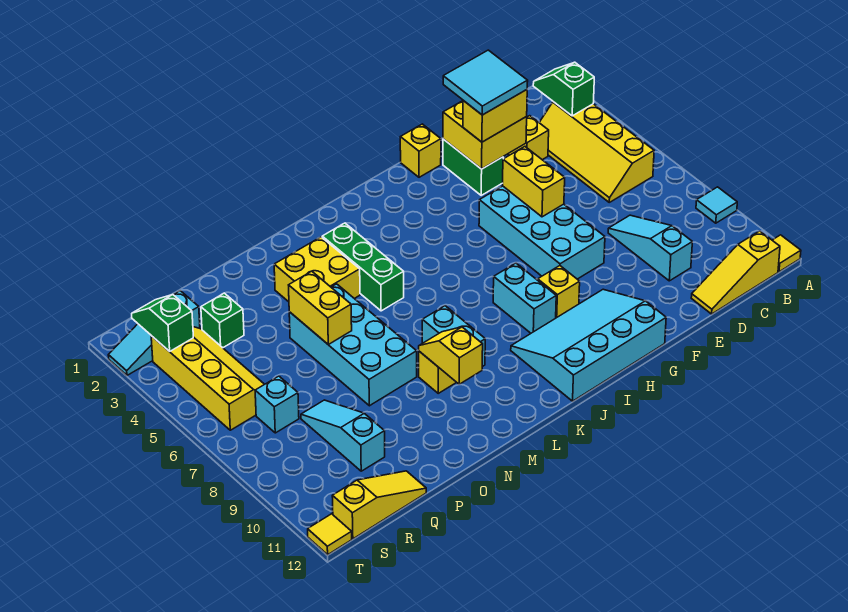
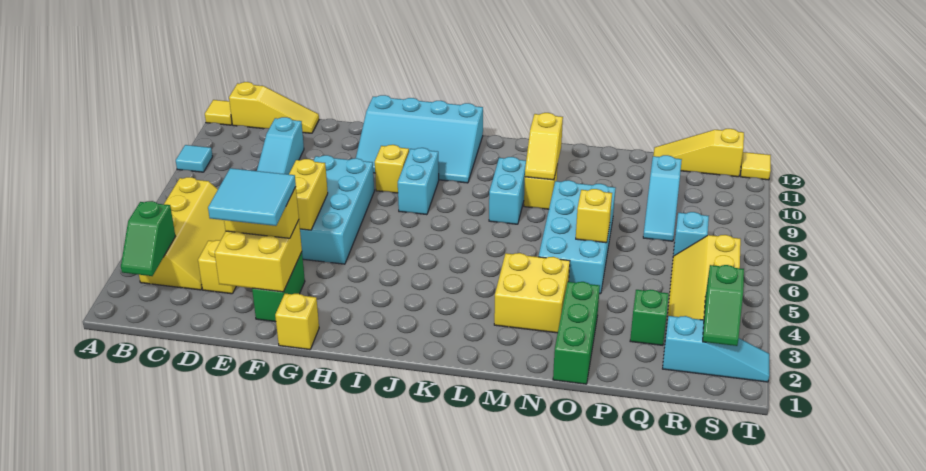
green 1x3 brick [322,223,404,311] -> green 1x3 brick moved to [553,282,600,384]
yellow 1x2 brick [289,271,352,345] -> yellow 1x1 brick [576,189,612,243]

